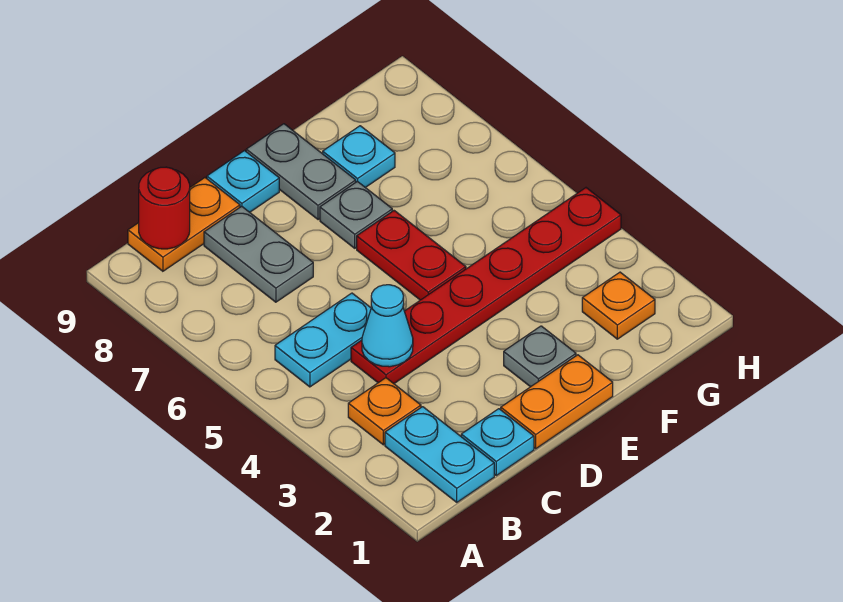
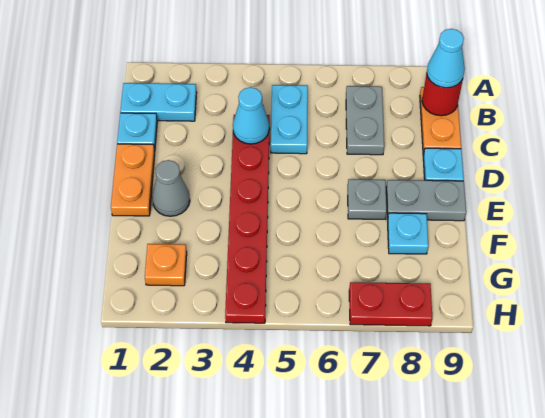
orange 1x1 plate [348,378,421,445] -> none
none -> cyan 1x1 cone [427,29,465,88]
grey 1x2 plate [204,206,313,302] -> grey 1x2 plate turned to [346,86,384,155]
grey 1x1 plate [504,326,576,387] -> grey 1x1 cone [152,160,190,216]
red 1x2 plate [357,211,466,300] -> red 1x2 plate moved to [349,282,432,326]

